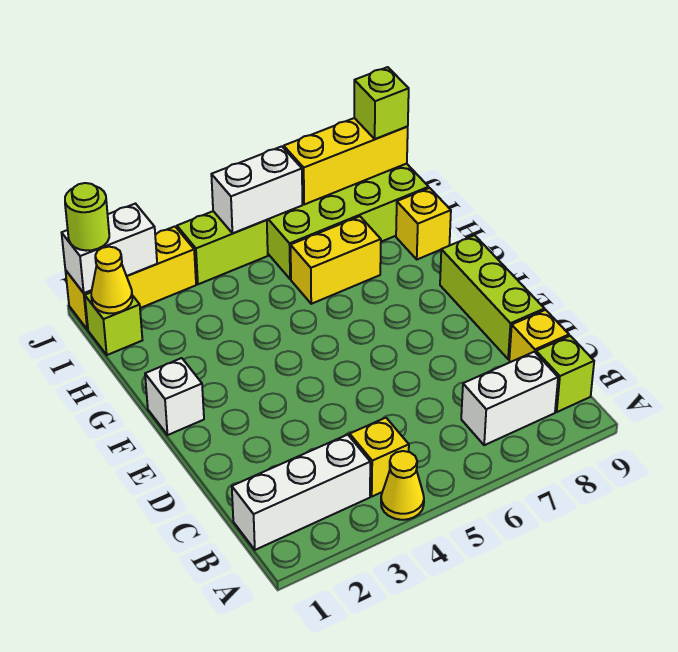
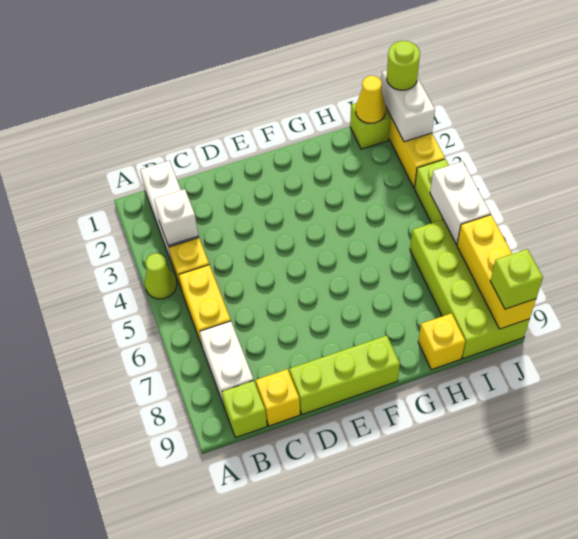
yellow 1x1 cone [381,451,424,520] -> lime 1x1 cone [145,253,177,299]
white 1x1 brick [145,358,204,435] -> white 1x1 brick moved to [154,189,198,246]
yellow 1x2 brick [291,216,381,304] -> yellow 1x2 brick moved to [179,265,231,345]

